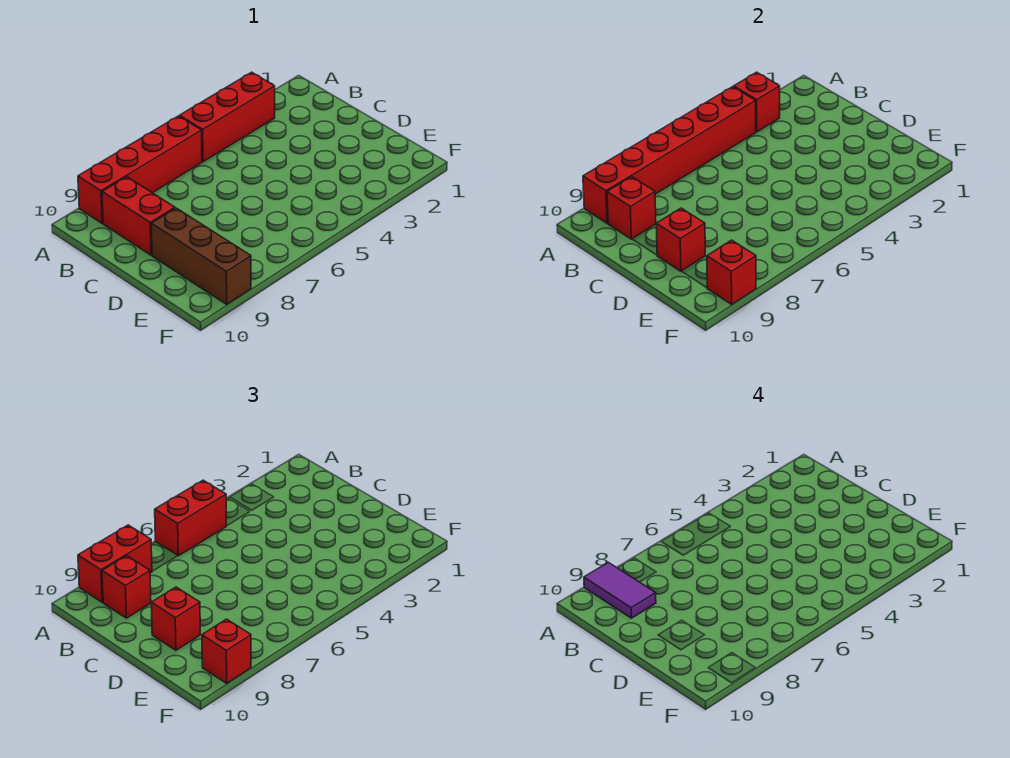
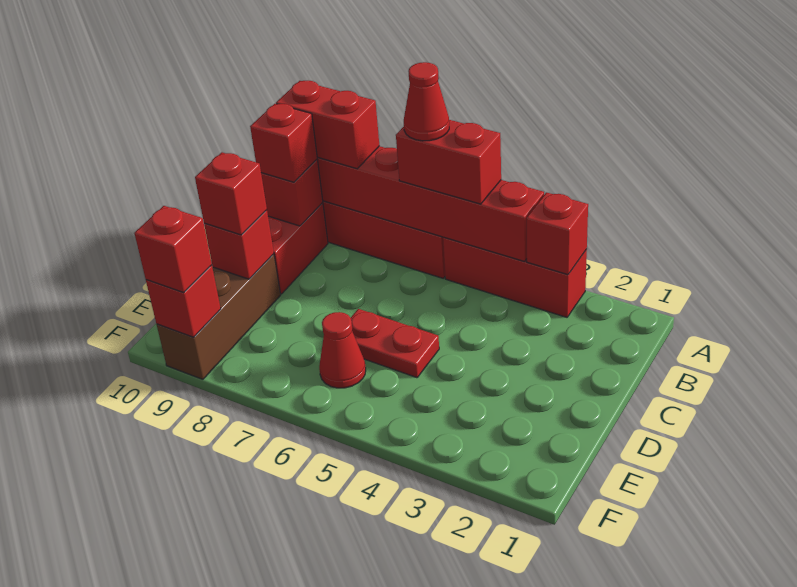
none -> red 1x1 cone [404,62,449,141]
purple 1x2 tile [584,562,656,618] -> none
none -> red 1x2 plate [351,309,439,378]
none -> red 1x1 cone [319,312,366,388]

